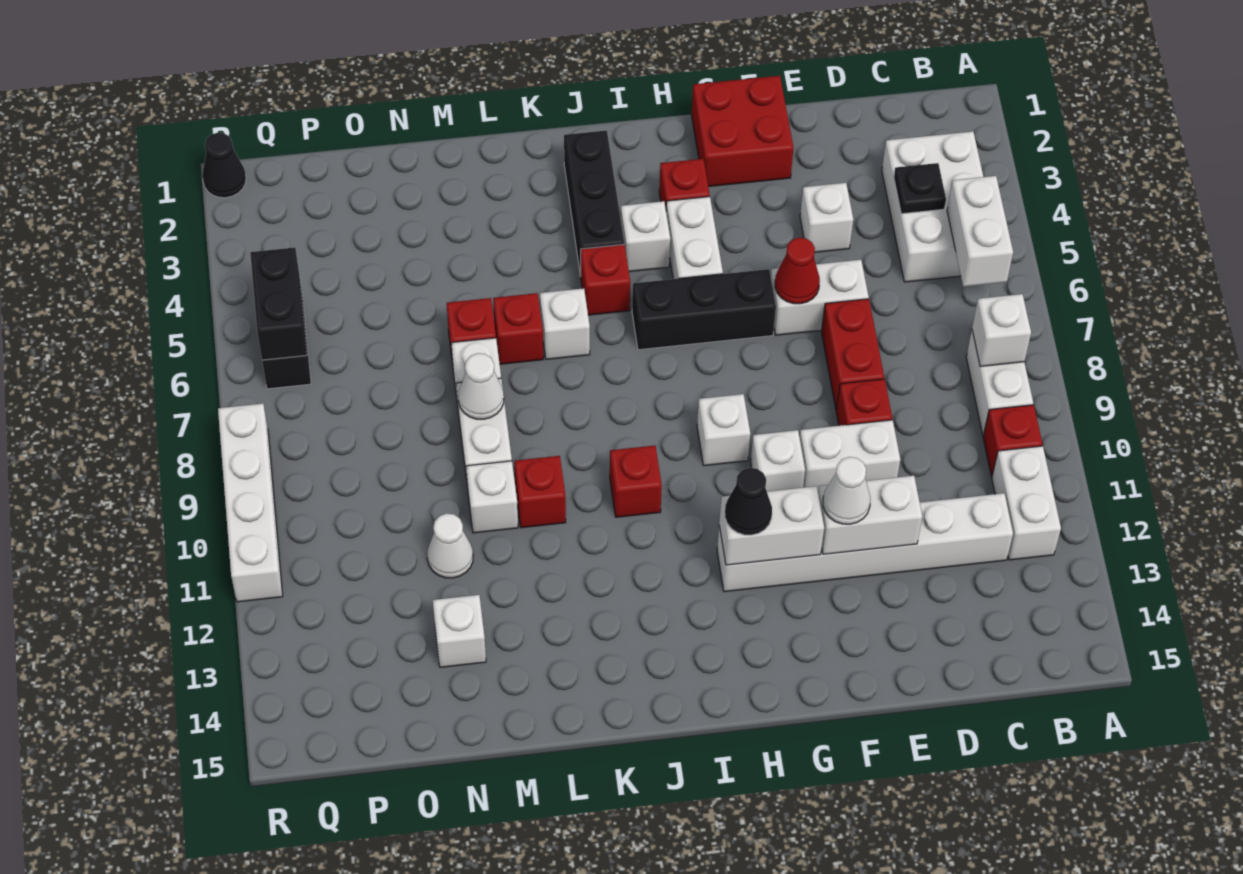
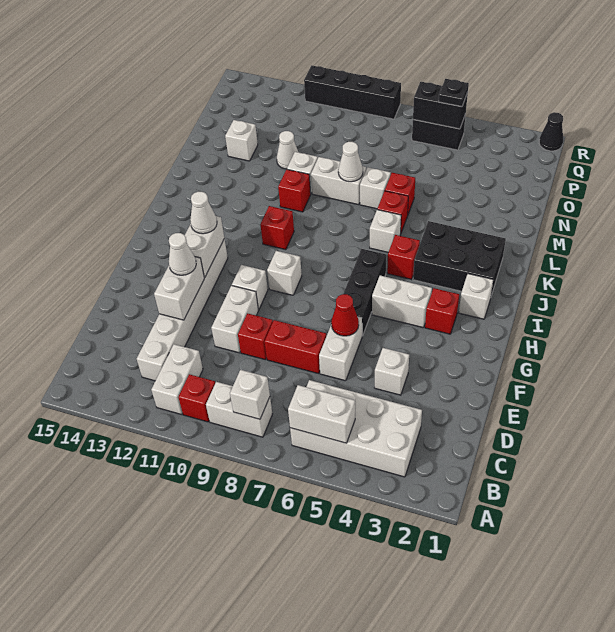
white 2x3 brick [882,131,983,282] -> white 2x4 brick [290,380,422,477]
white 1x2 brick [992,446,1061,560] -> white 1x2 brick turned to [151,344,203,414]
black 1x1 plate [894,163,946,214] -> black 1x1 plate moved to [439,79,469,107]
red 2x2 brick [691,76,793,187] -> none
black 1x1 cone [725,468,772,535] -> white 1x1 cone [190,192,217,234]
white 1x1 brick [621,201,670,272] -> white 1x1 brick moved to [459,274,493,319]
black 1x3 brick [564,130,624,276] -> black 2x3 brick [413,221,506,296]
white 1x4 brick [218,404,283,602] -> black 1x4 brick [304,65,401,119]

